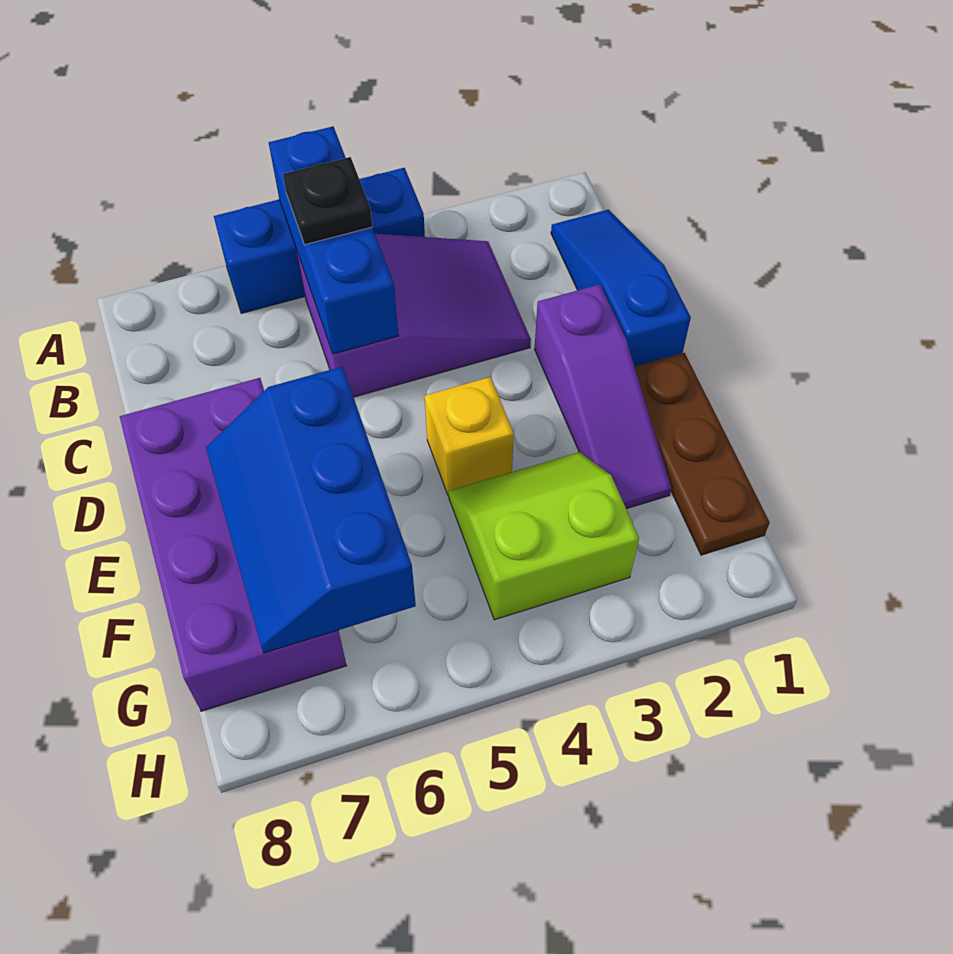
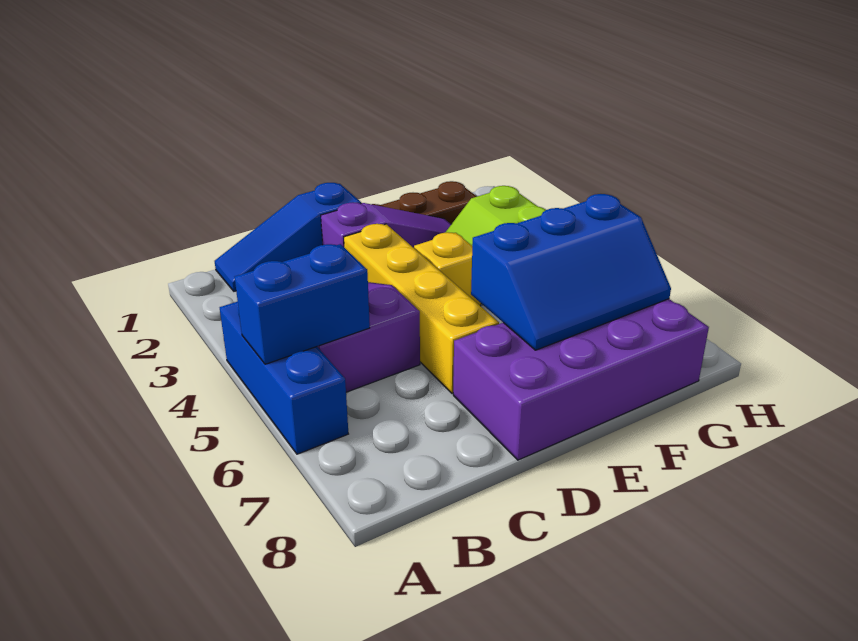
blue 1x3 brick [269,126,399,354] -> blue 1x2 brick [235,244,370,364]
black 1x1 plate [283,157,372,245] -> none
none -> yellow 1x4 brick [344,224,499,393]

